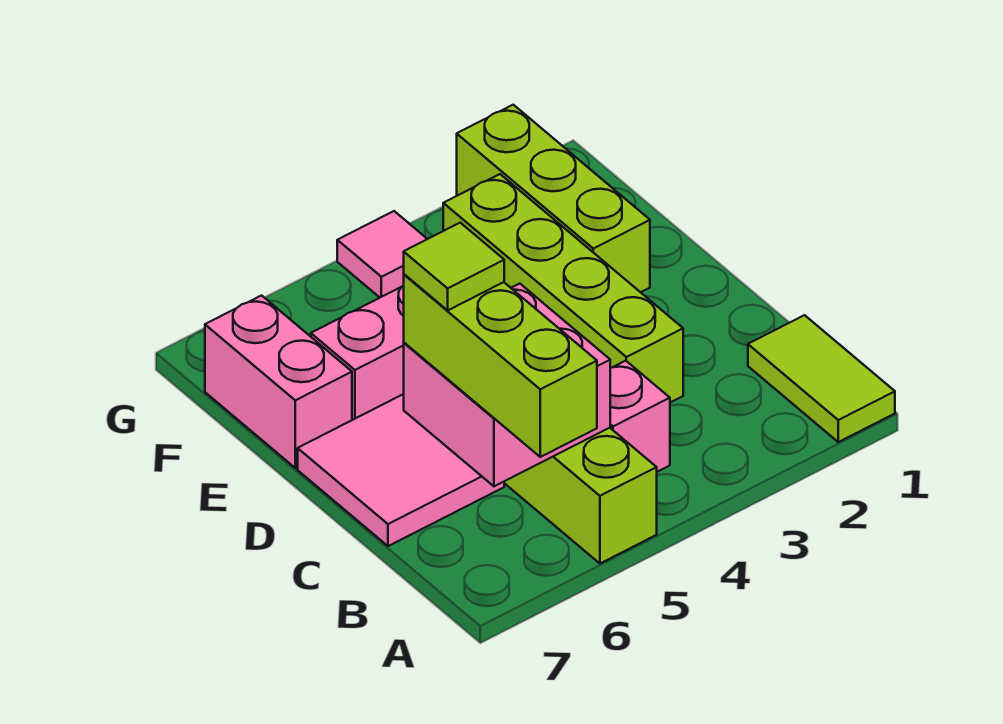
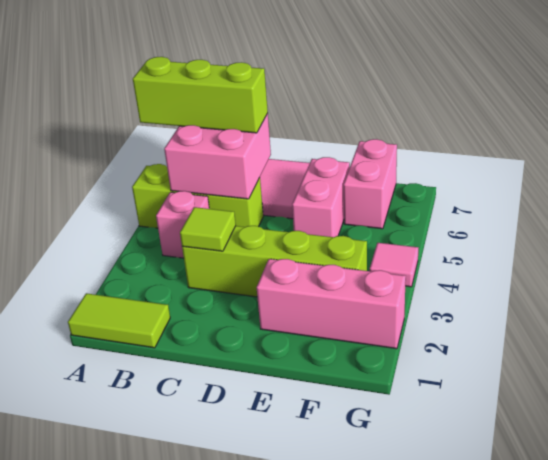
lime 1x1 tile [404,223,504,310] -> lime 1x1 tile moved to [180,207,236,251]
lime 1x3 brick [457,105,650,292] -> pink 1x3 brick [257,259,406,349]
pink 1x2 brick [205,296,352,468] -> pink 1x2 brick turned to [344,139,397,229]

